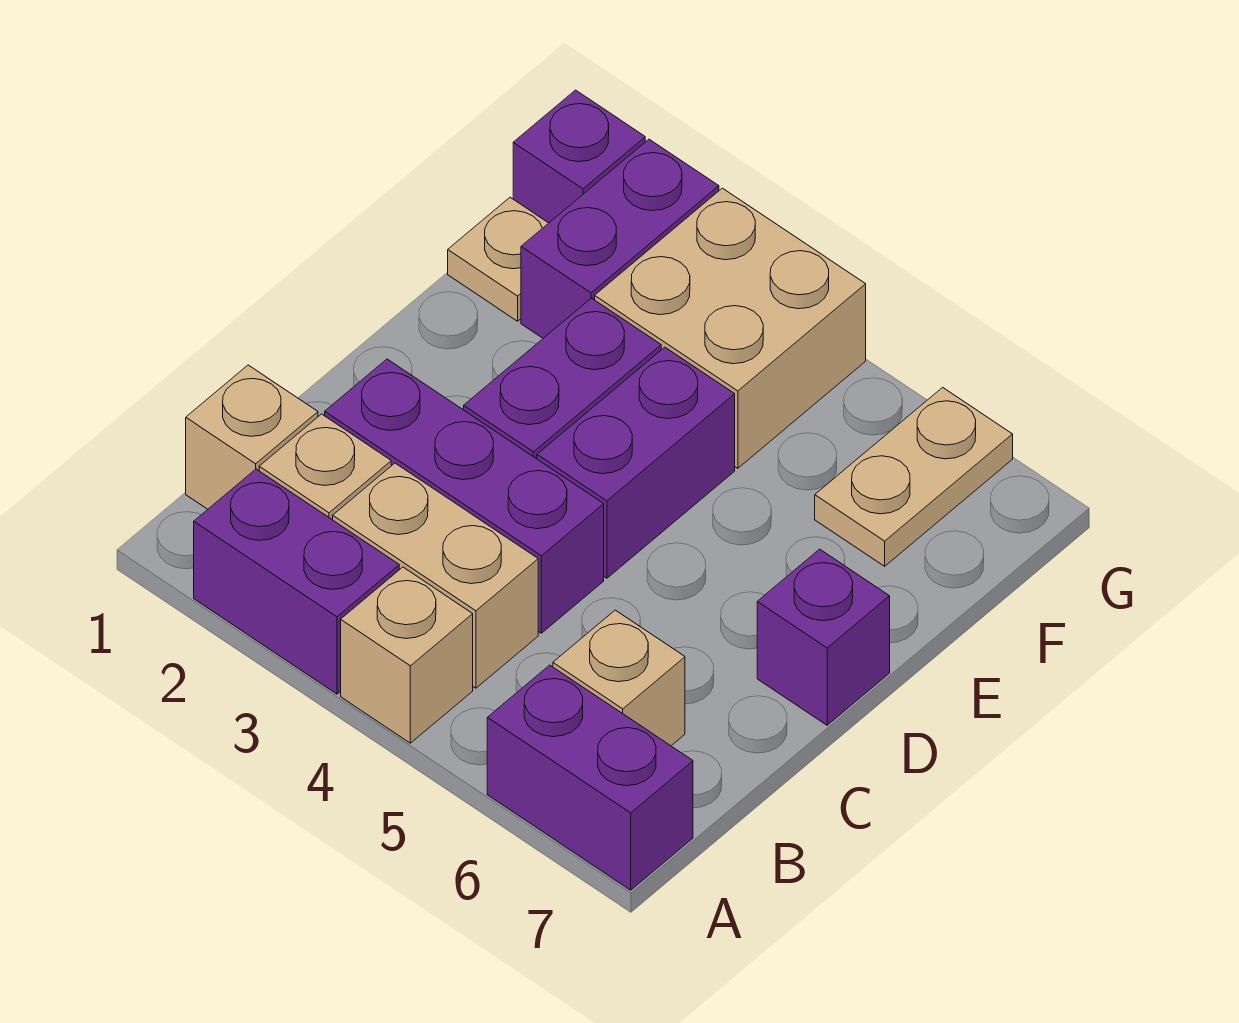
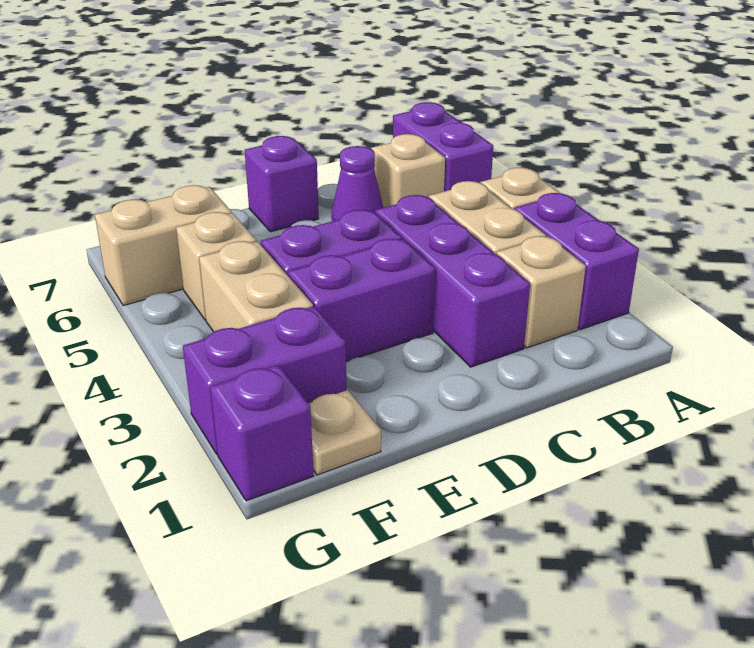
tan 1x1 brick [186,365,318,509] -> tan 1x1 brick moved to [176,212,256,320]
none -> purple 1x1 cone [331,146,383,221]
tan 2x2 brick [595,188,866,468] -> tan 1x2 brick [199,241,313,332]
tan 1x2 plate [815,387,1013,566] -> tan 1x2 brick [95,185,232,306]

